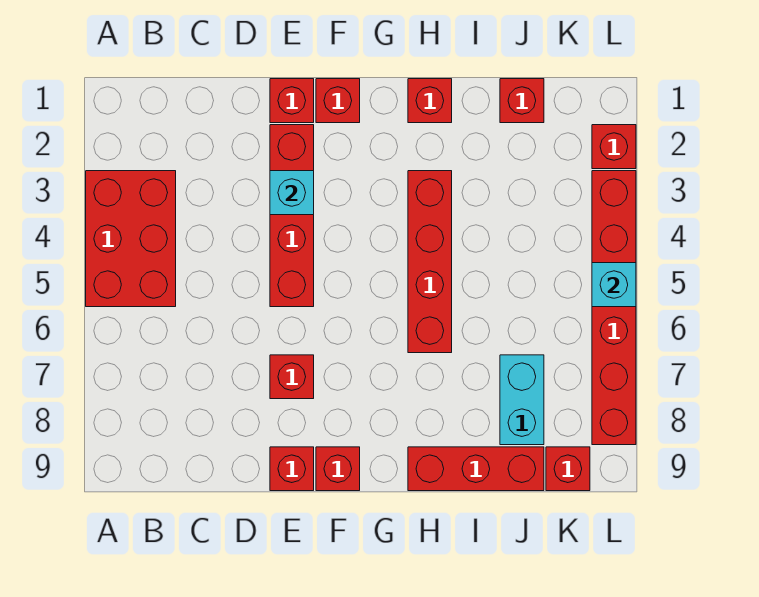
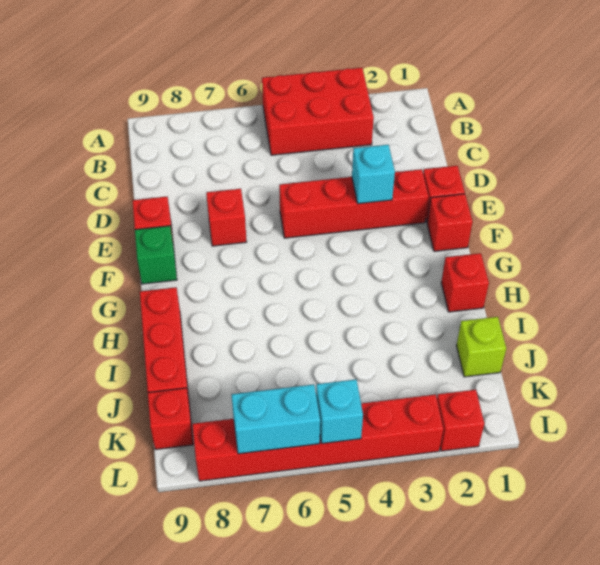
red 1x1 brick [316,447,360,491] -> green 1x1 brick [135,226,177,284]
red 1x4 brick [408,171,452,353] -> none
red 1x1 brick [500,79,544,123] -> lime 1x1 brick [456,317,506,377]
cyan 1x2 brick [500,355,544,445] -> cyan 1x2 brick moved to [231,384,320,454]

